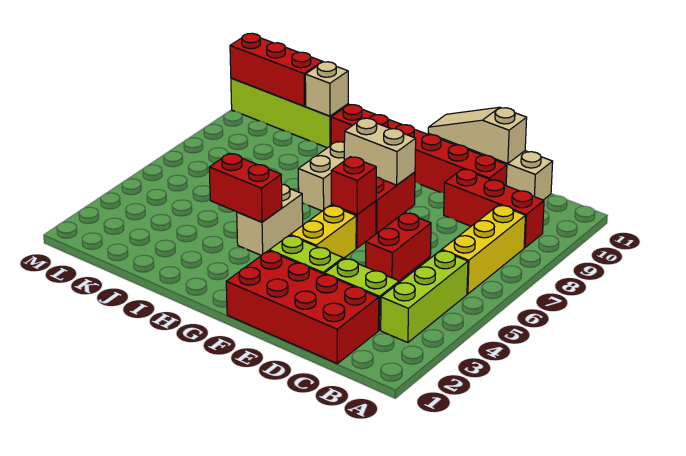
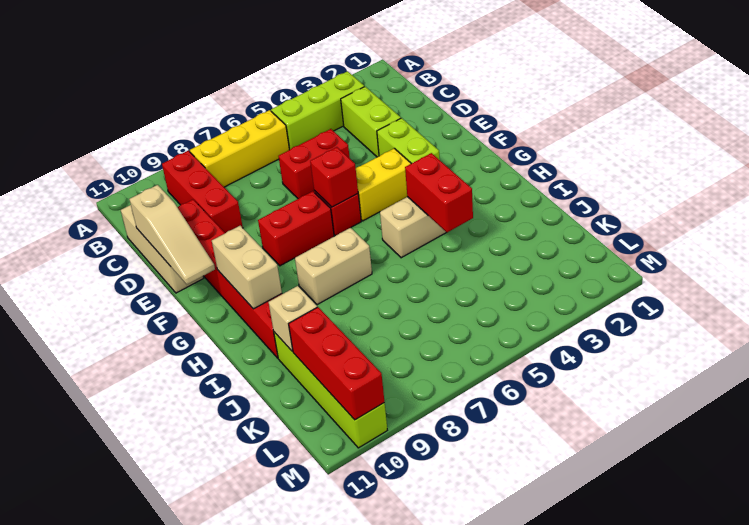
red 2x4 brick [226,251,379,364] -> none
tan 1x2 brick [344,118,416,185] -> tan 1x2 brick moved to [212,226,282,309]

